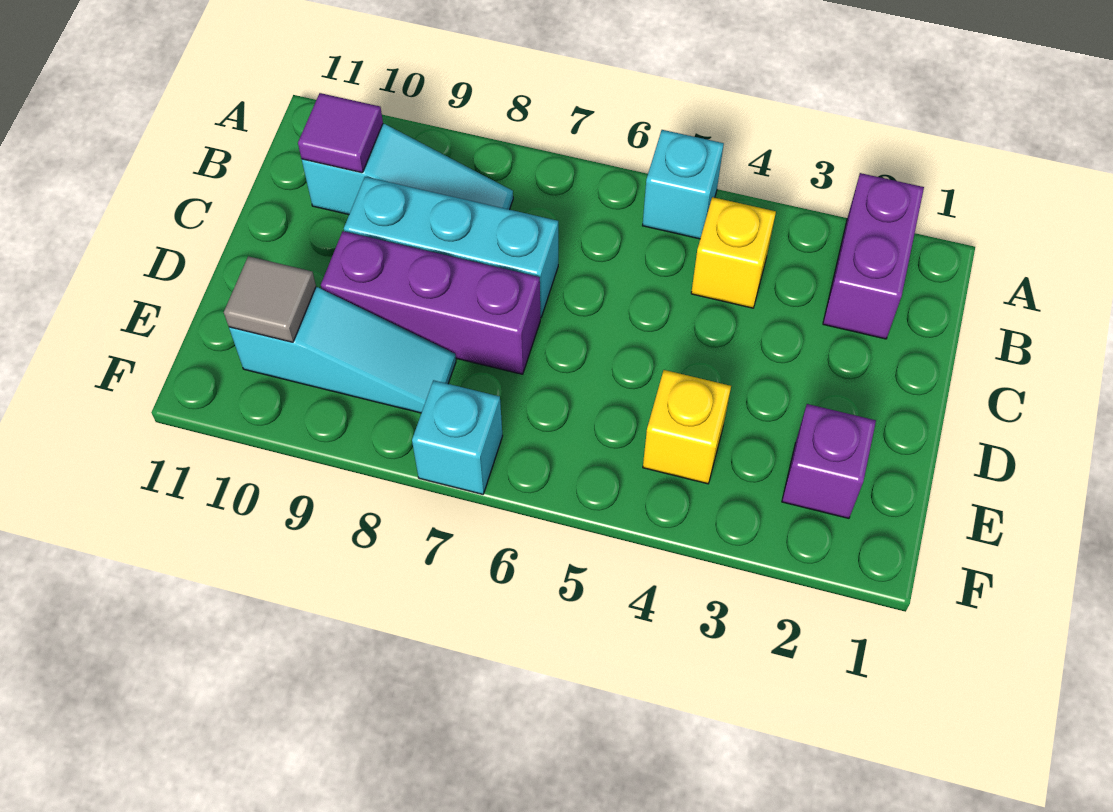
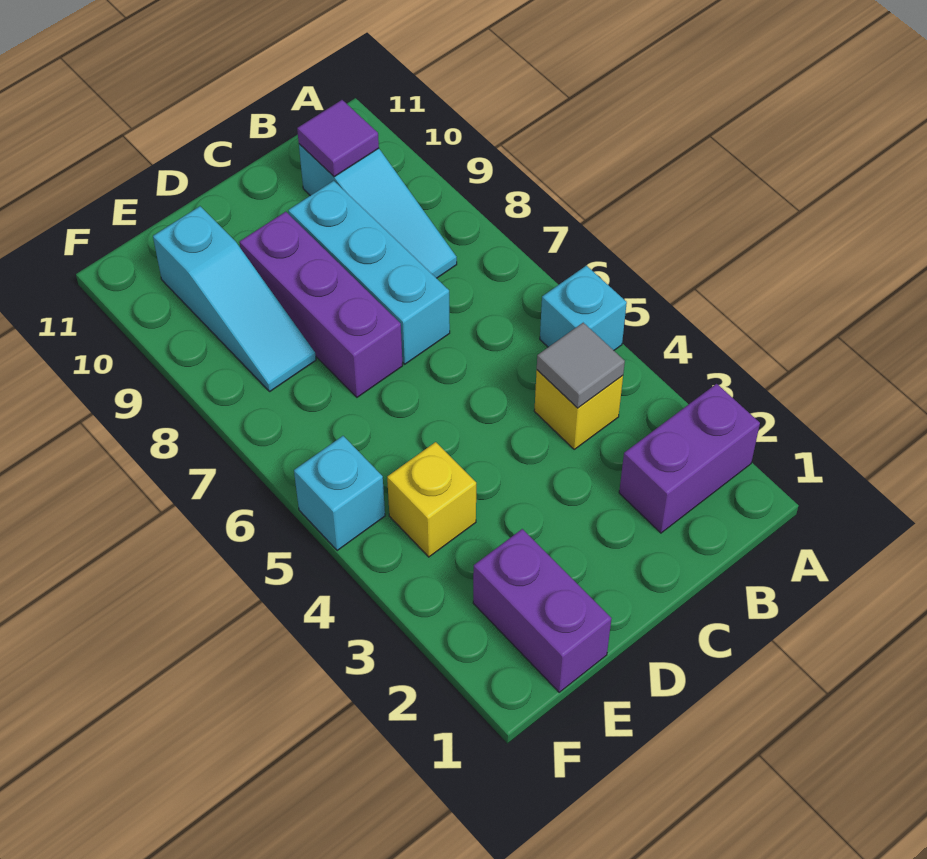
purple 1x1 brick [782,404,876,518] -> purple 1x2 brick [473,529,612,692]
grey 1x1 tile [224,256,316,342] -> grey 1x1 tile moved to [537,323,625,408]
cyan 1x1 brick [412,380,502,494] -> cyan 1x1 brick moved to [294,436,385,551]

